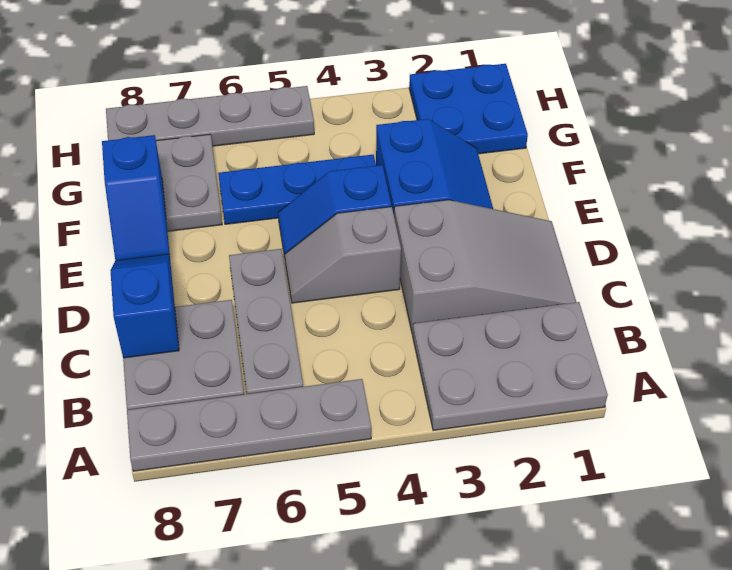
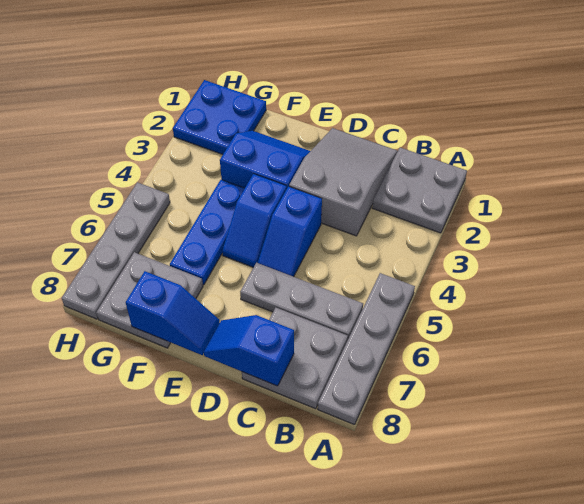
grey 2x3 plate [413,302,608,430] -> grey 2x2 plate [373,148,467,233]
grey 1x2 slope [285,207,401,303] -> blue 1x2 slope [258,187,322,277]

